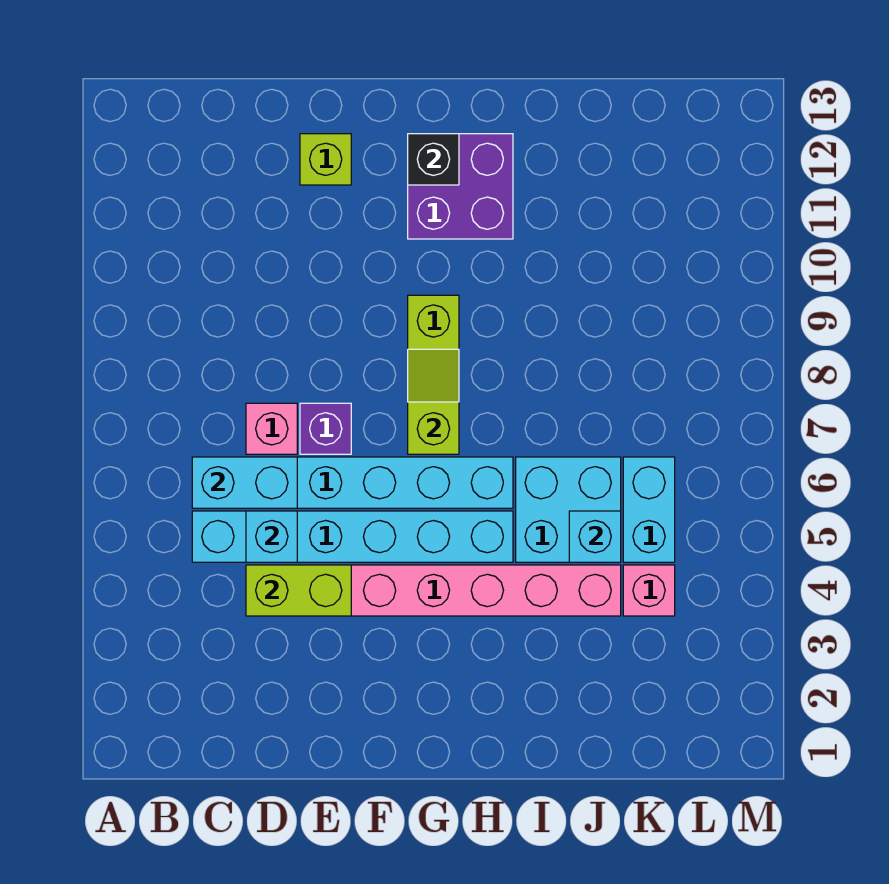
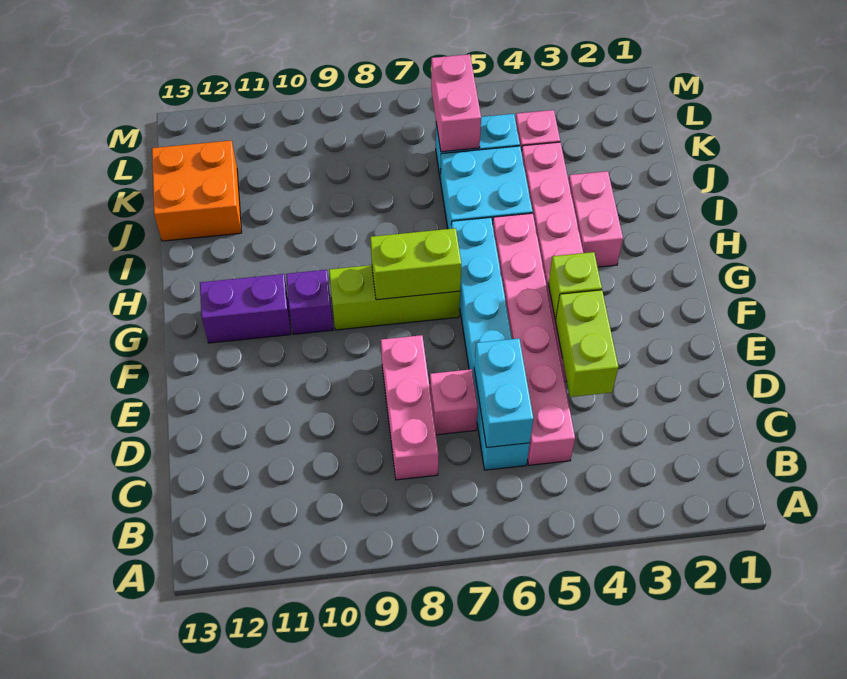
cyan 1x6 brick [192,511,513,562] -> pink 1x6 brick [493,213,575,465]
none -> pink 1x3 brick [381,335,439,480]
cyan 1x1 brick [246,511,297,562] -> none
purple 1x1 brick [300,403,351,454] -> purple 1x1 brick moved to [286,270,333,334]
lime 1x1 brick [300,134,351,185] -> lime 1x1 brick moved to [548,252,602,319]
lime 1x2 slope [408,349,459,454] -> lime 1x2 brick [370,228,461,300]
purple 2x2 brick [408,134,513,239] -> purple 1x2 brick [200,274,291,343]
black 1x1 brick [408,134,459,185] -> none
none -> pink 1x2 brick [569,171,623,267]
cyan 1x1 brick [569,511,621,562] -> none
none -> orange 2x2 brick [152,140,242,241]
none -> pink 1x2 brick [431,54,481,152]

